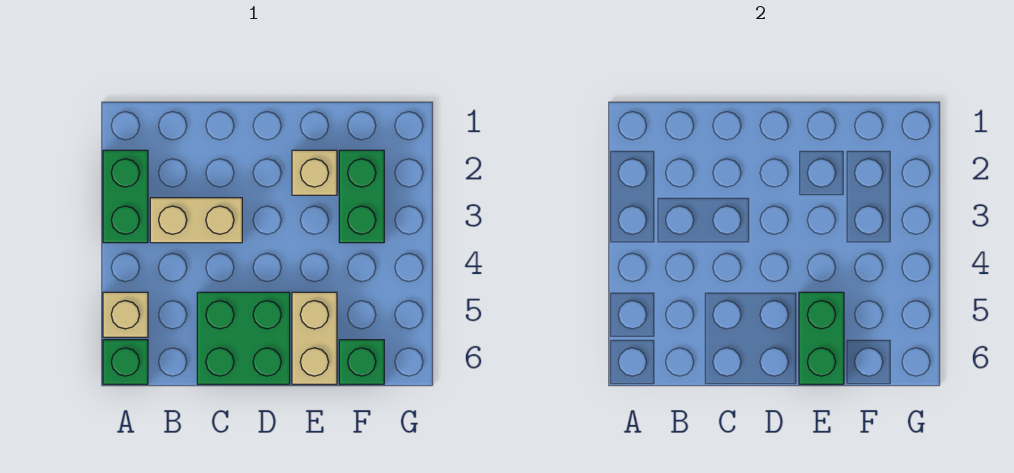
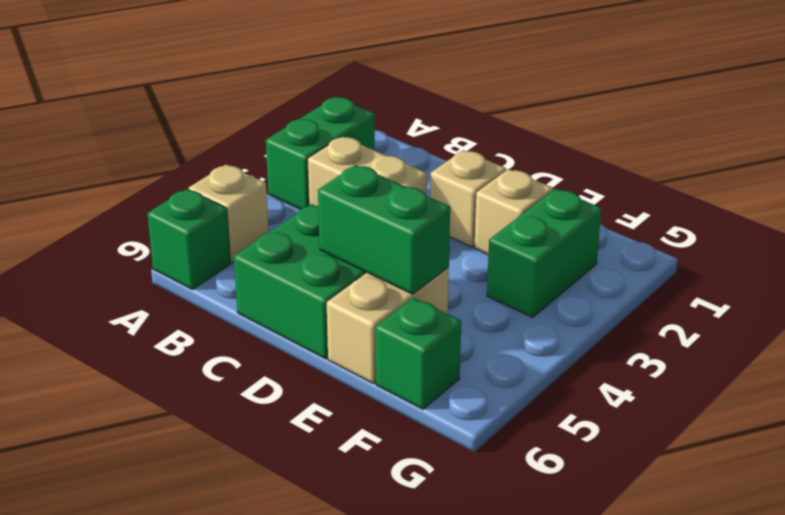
none -> tan 1x1 brick [430,150,506,247]
green 1x2 brick [799,292,844,384] -> green 1x2 brick turned to [318,165,450,294]

